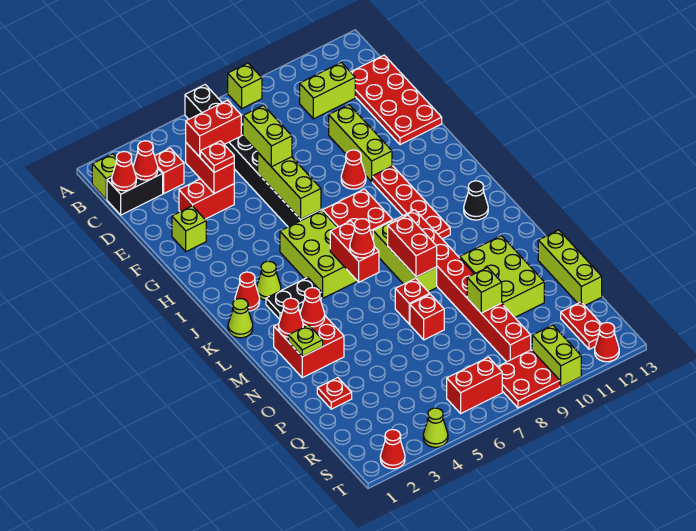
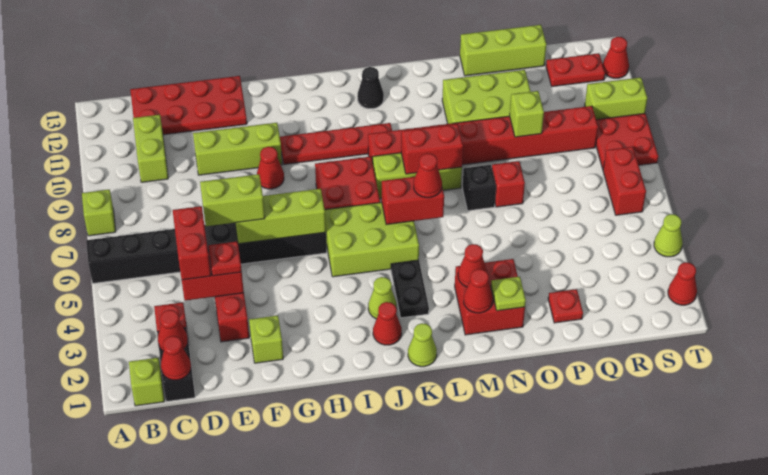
red 1x1 brick [395,278,430,324] -> black 1x1 brick [462,165,496,211]

